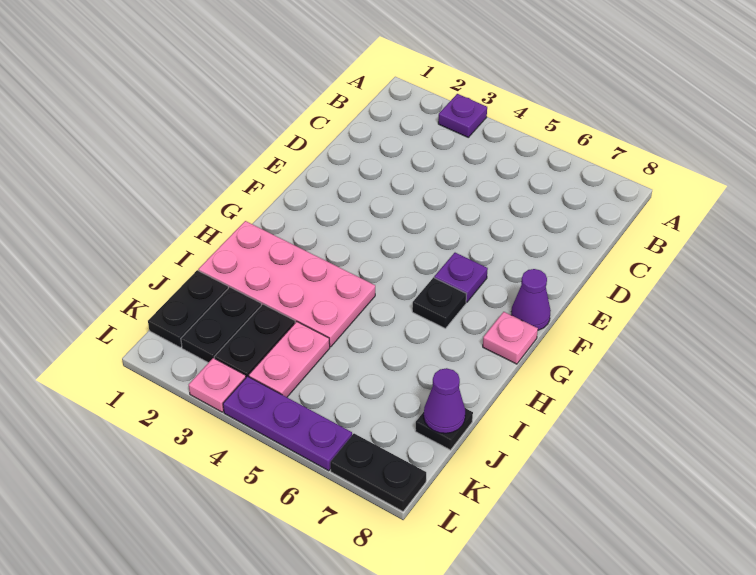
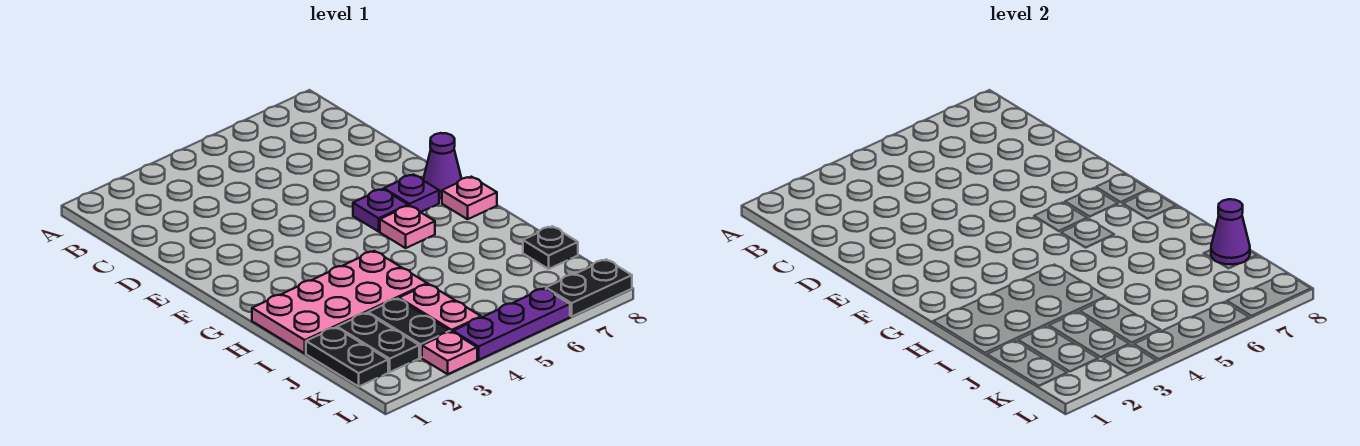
purple 1x1 plate [438,94,487,137] -> purple 1x1 plate moved to [384,175,439,212]
black 1x1 plate [412,278,466,328] -> pink 1x1 plate [380,205,435,248]

